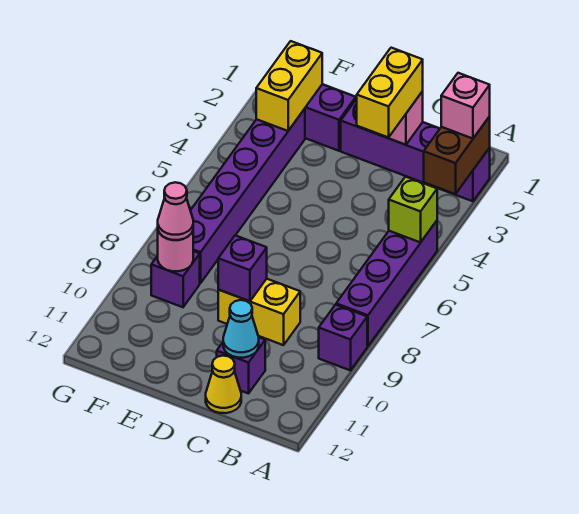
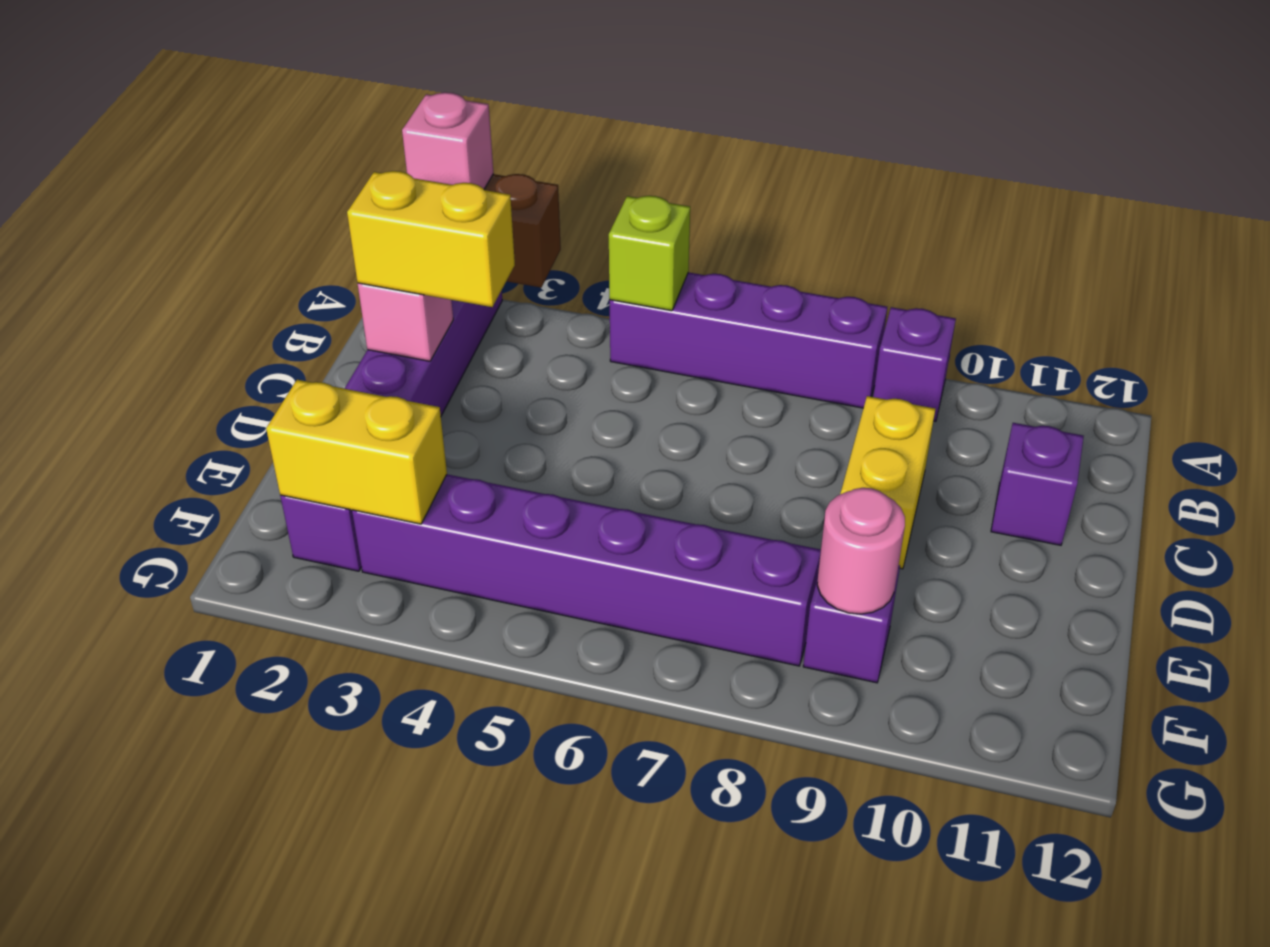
cyan 1x1 cone [223,300,259,358] -> none
yellow 1x1 cone [206,356,241,413] -> none
purple 1x1 brick [218,235,267,301] -> none
pink 1x1 cone [158,182,193,240] -> none

